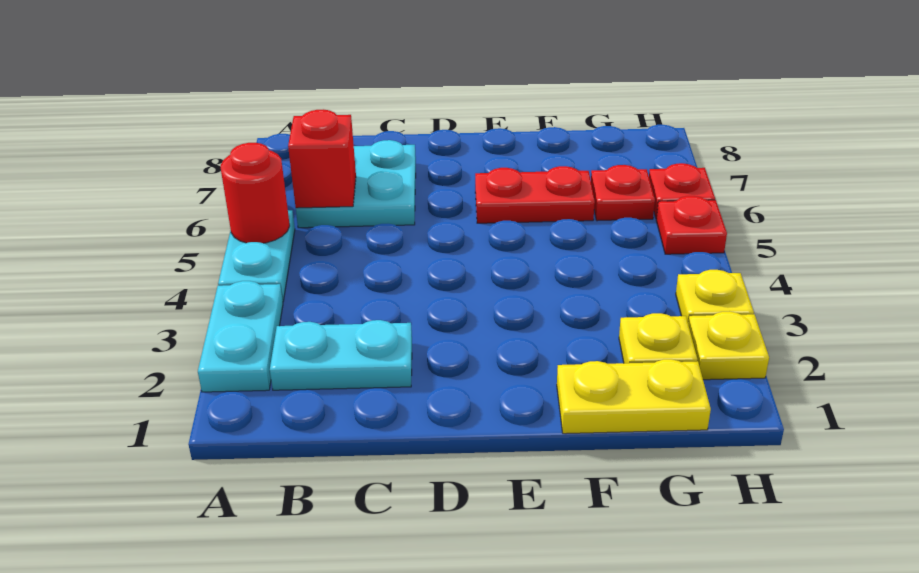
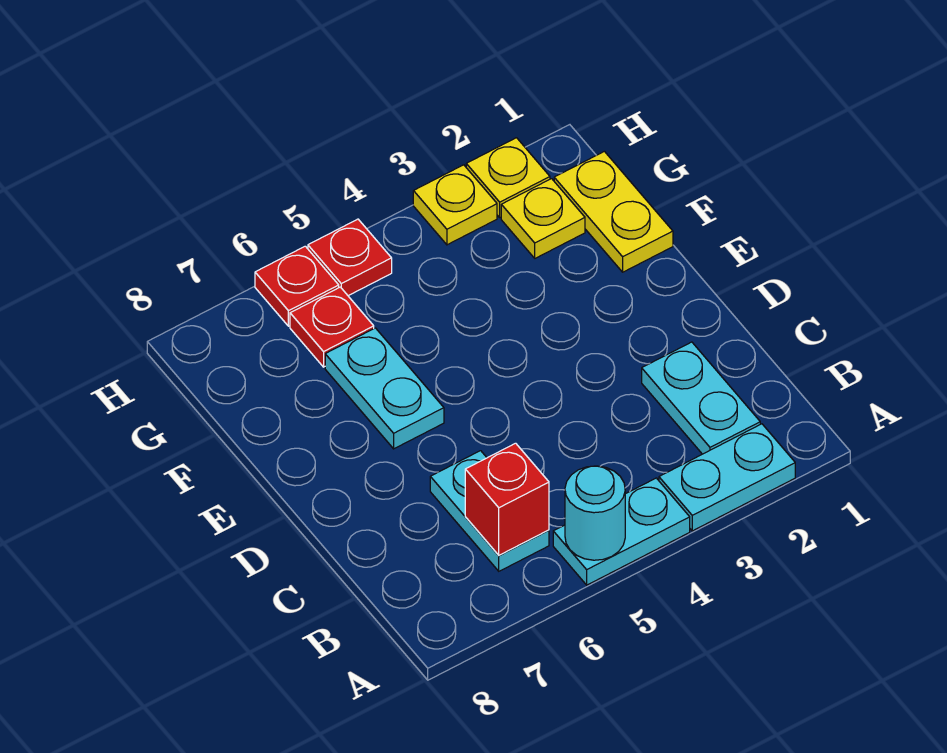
red 1x1 round brick [221,143,290,243] -> cyan 1x1 round brick [565,466,625,560]
cyan 2x2 plate [296,140,416,228] -> cyan 1x2 plate [430,451,549,571]
red 1x2 plate [475,166,595,223] -> cyan 1x2 plate [325,328,444,449]

